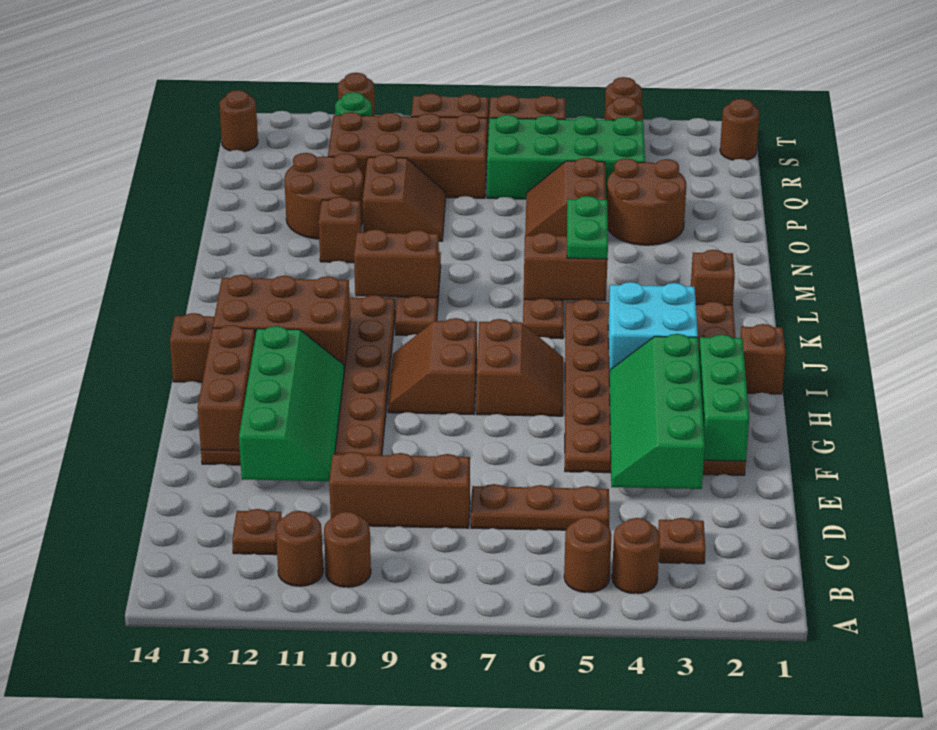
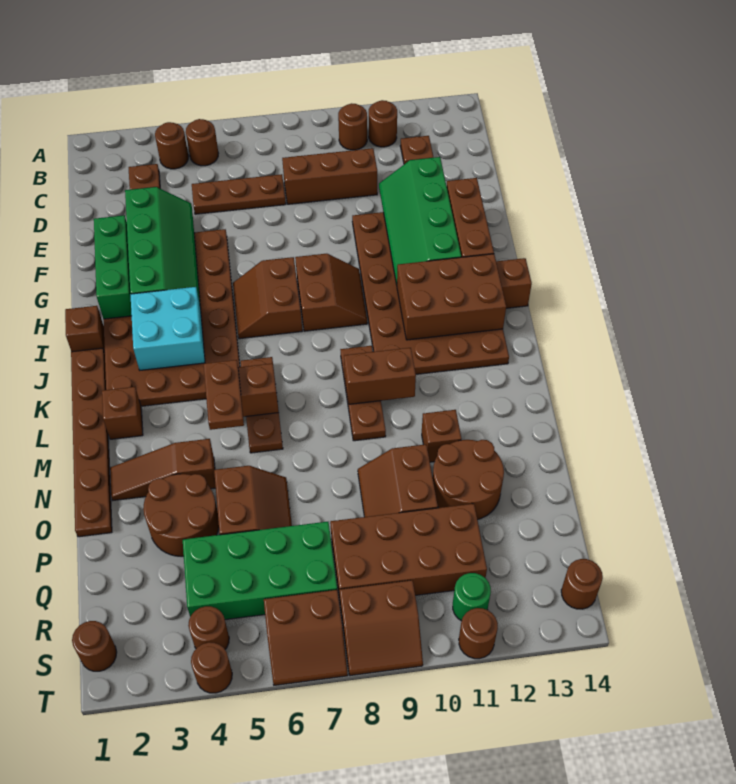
none -> brown 1x6 plate [71,348,112,537]
green 1x2 plate [567,196,608,259] -> brown 1x2 plate [204,360,244,430]
none -> brown 1x3 slope [110,439,216,500]

